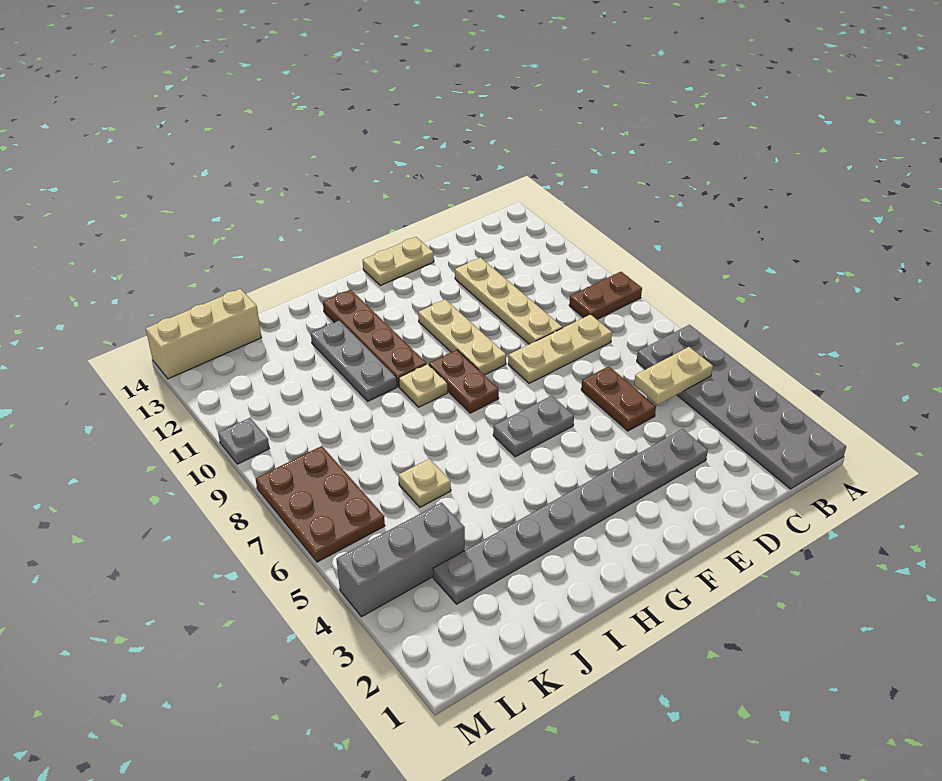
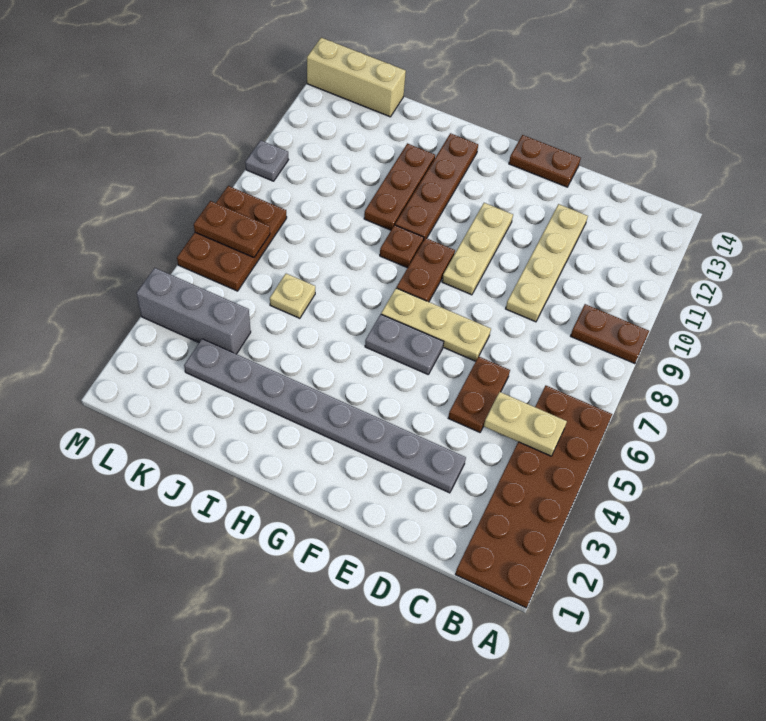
grey 2x6 plate [637,325,846,489] -> brown 2x6 plate [455,386,612,608]
tan 1x3 plate [508,314,612,383] -> tan 1x3 plate moved to [381,288,491,361]
tan 1x2 plate [363,237,434,285] -> brown 1x2 plate [509,135,581,187]
tan 1x1 plate [399,364,448,407] -> brown 1x1 plate [380,225,424,268]
grey 1x3 plate [311,320,397,401] -> brown 1x3 plate [364,143,435,230]
none -> brown 1x2 plate [194,201,270,258]

